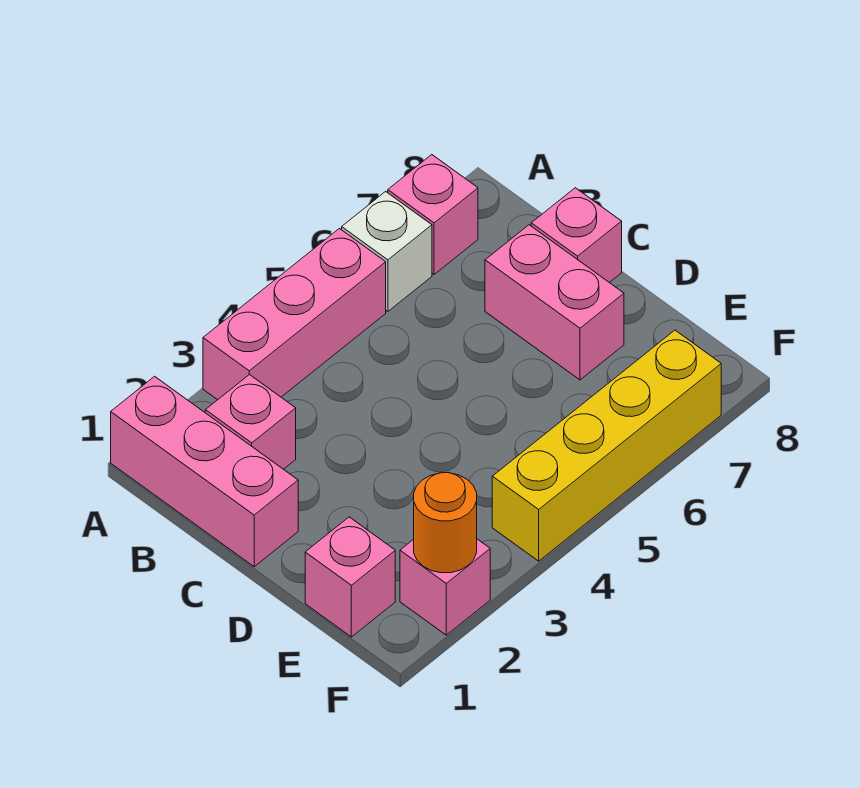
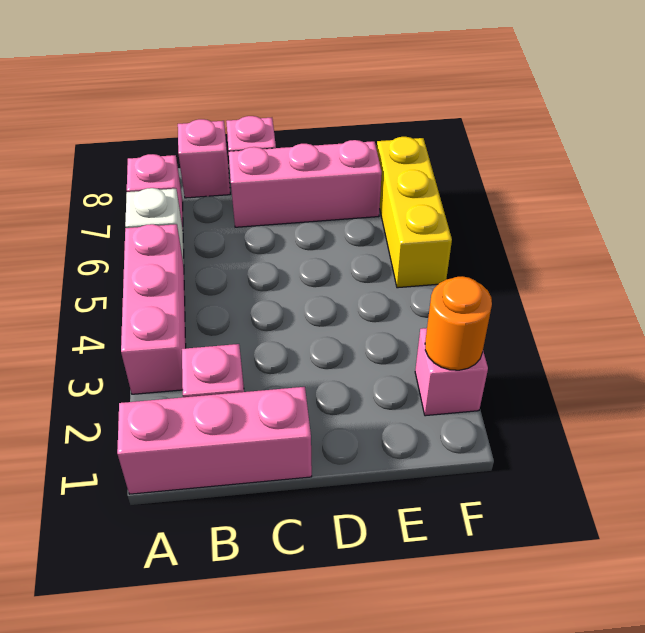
pink 1x2 brick [485,225,624,380] -> pink 1x3 brick [229,140,382,227]
pink 1x1 brick [305,517,395,637] -> pink 1x1 brick moved to [178,119,230,198]
yellow 1x4 brick [492,330,721,561] -> yellow 1x3 brick [377,137,452,288]

